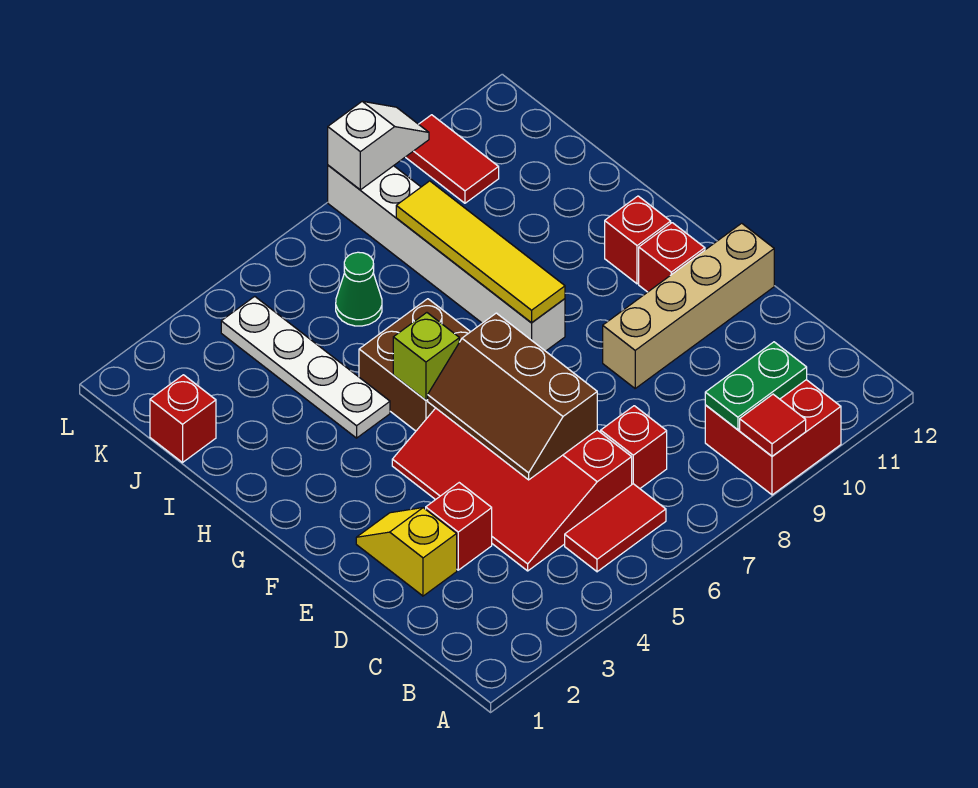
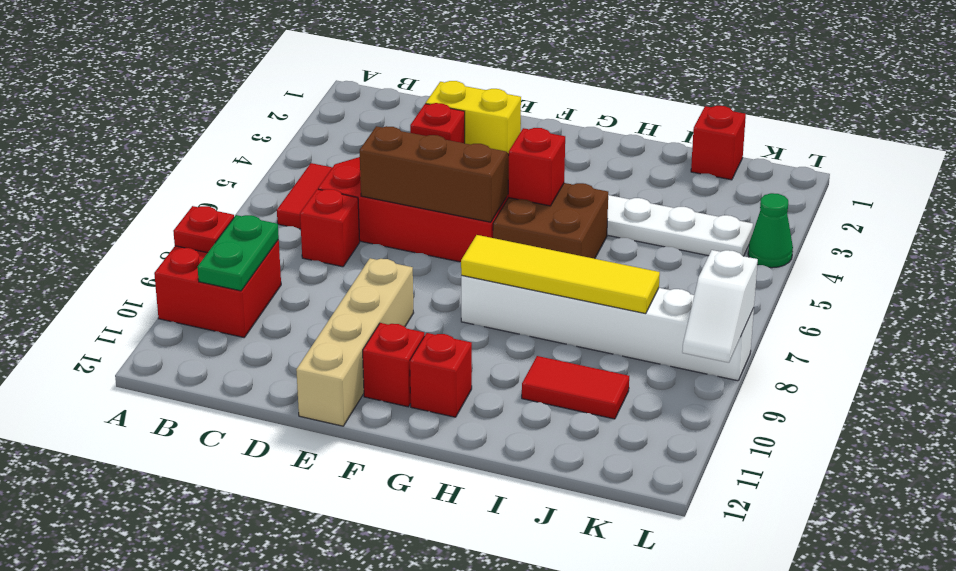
red 1x1 tile [740,394,806,456] -> red 1x1 plate [173,206,234,253]
yellow 1x2 slope [356,508,457,596] -> yellow 1x2 brick [426,81,521,154]
lime 1x1 brick [393,313,459,400] -> red 1x1 brick [508,128,565,206]
green 1x1 cone [336,252,382,326] -> green 1x1 cone moved to [748,193,793,268]
red 1x2 tile [406,115,499,203] -> red 1x2 tile moved to [522,356,629,419]

